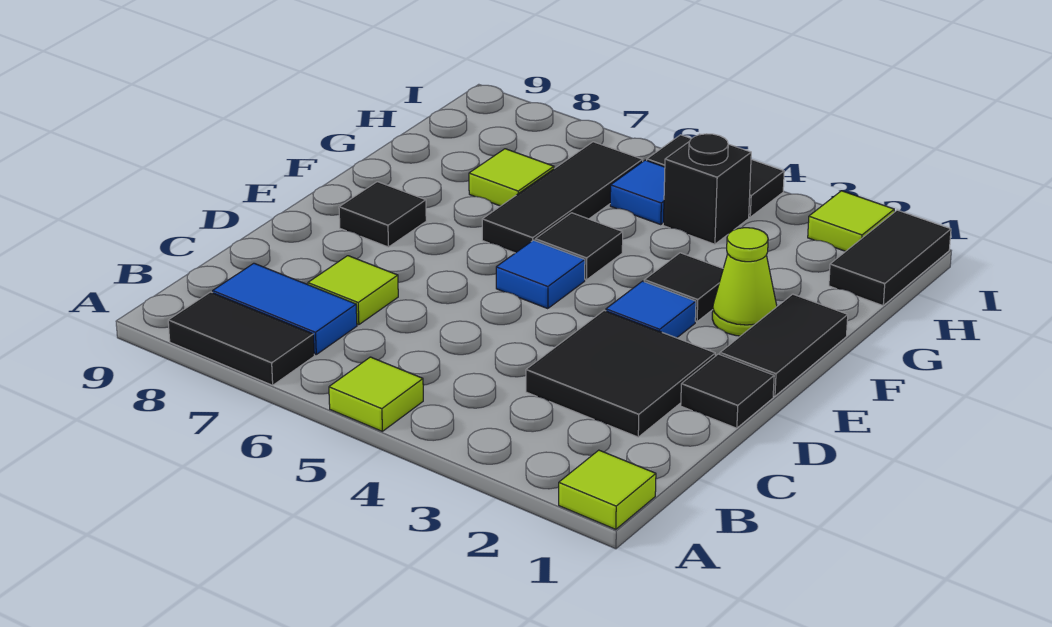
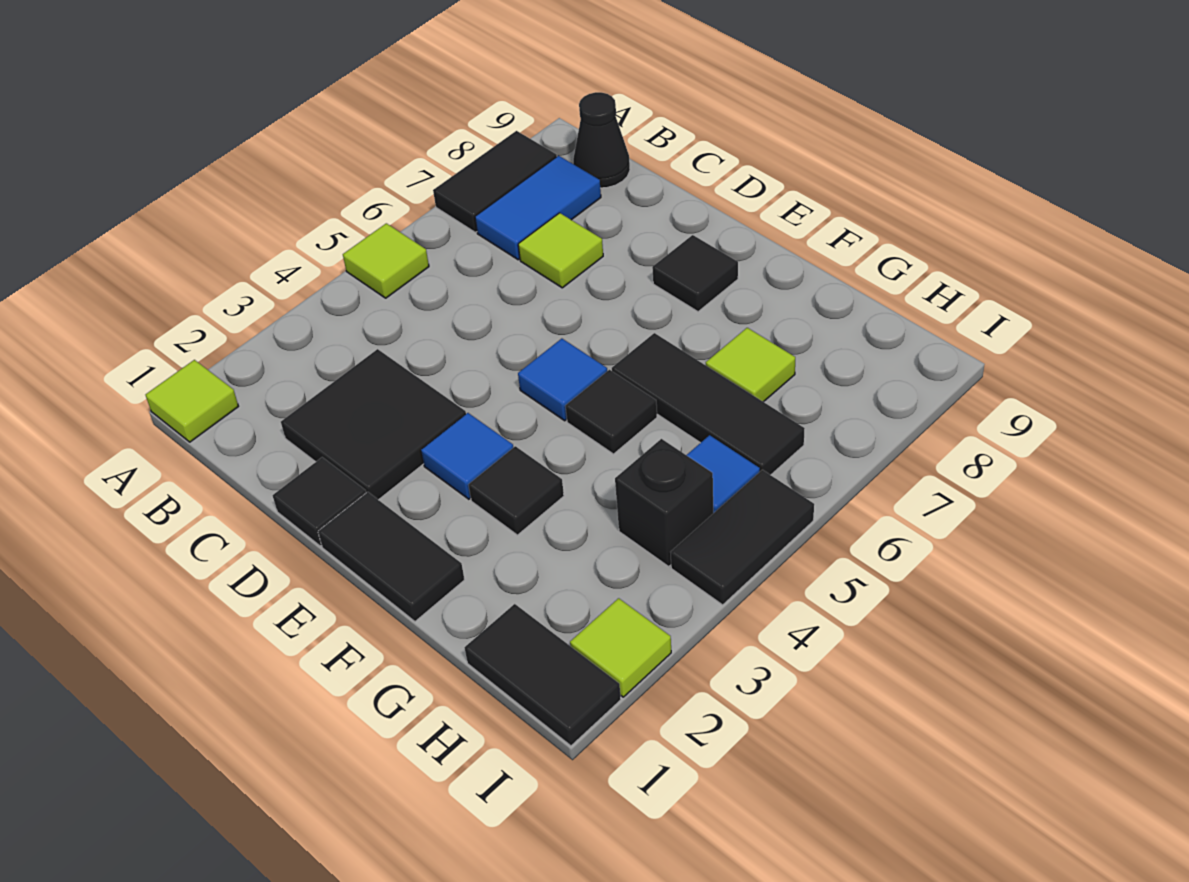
none -> black 1x1 cone [573,92,630,188]
lime 1x1 cone [712,228,777,336] -> none

